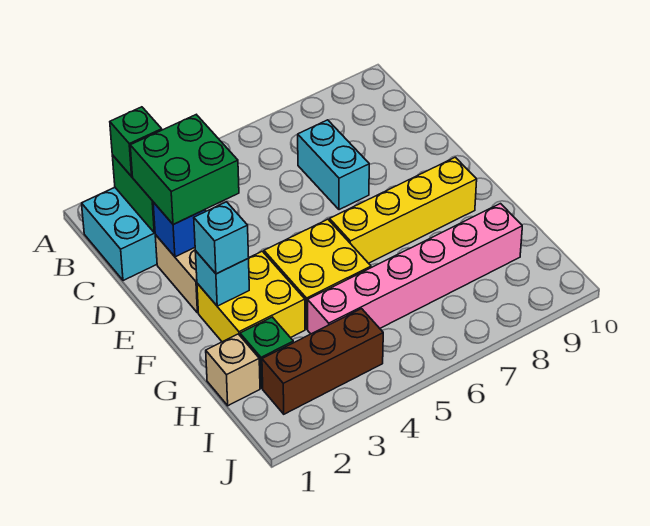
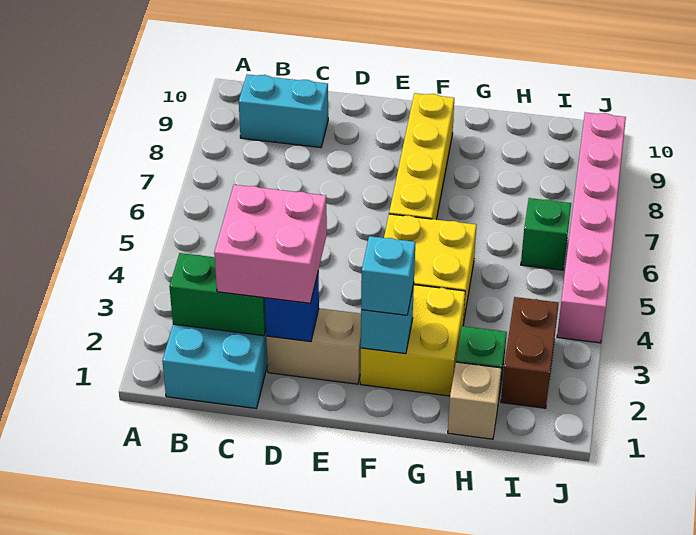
green 1x1 brick [110,107,162,177] -> green 1x1 brick moved to [521,198,571,270]
green 2x2 brick [130,115,239,225] -> pink 2x2 brick [214,185,327,303]
cyan 1x2 brick [298,120,369,210] -> cyan 1x2 brick moved to [239,74,328,148]
pink 1x6 brick [308,204,522,334] -> pink 1x6 brick moved to [557,112,626,343]
brown 1x3 brick [262,309,383,414] -> brown 1x2 brick [501,297,559,408]

